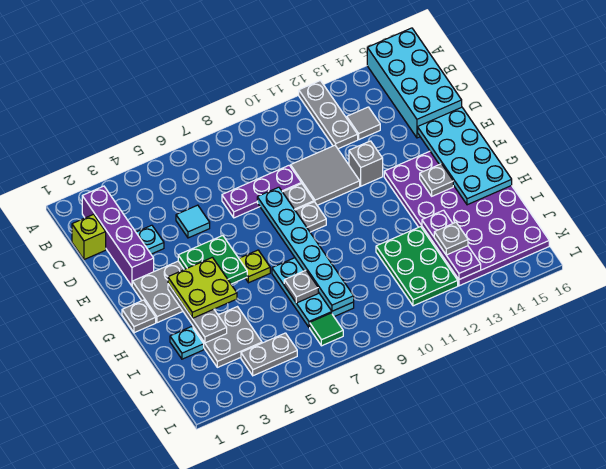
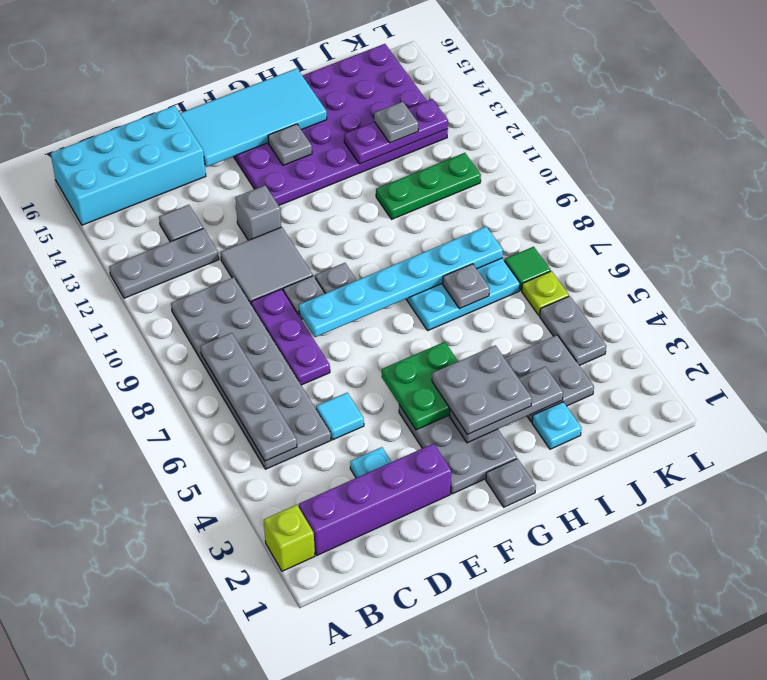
none -> grey 2x6 plate [171,277,331,469]
none -> grey 1x4 plate [200,333,297,461]
lime 1x1 brick [72,214,106,260] -> lime 1x1 brick moved to [264,505,315,571]
cyan 2x4 plate [418,107,512,205] -> cyan 2x4 tile [180,68,327,167]
lime 2x2 plate [168,257,237,318] -> grey 2x2 plate [432,345,532,435]
lime 1x1 plate [239,250,270,283] -> lime 1x1 plate moved to [522,271,569,315]
green 2x3 plate [376,227,458,306] -> green 1x3 plate [376,153,481,219]

